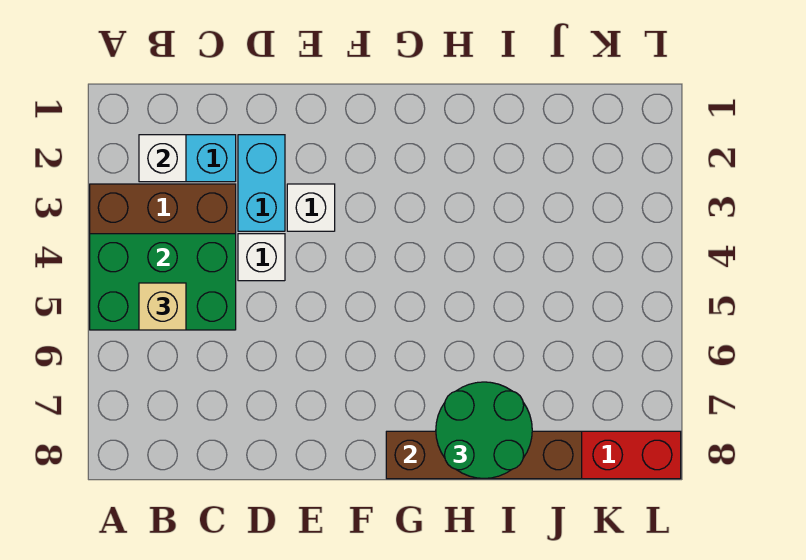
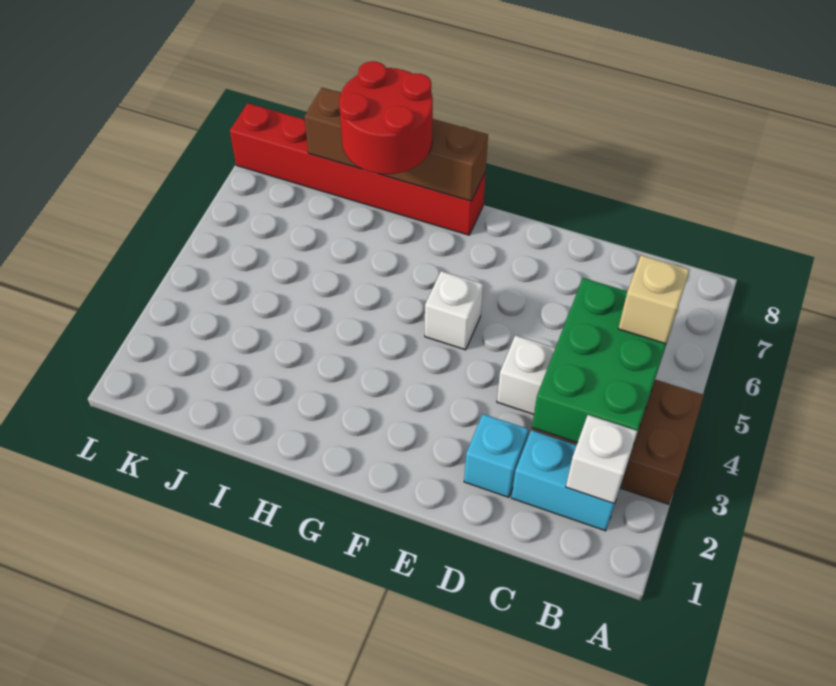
green 2x3 brick [90,234,236,330] -> green 2x3 brick turned to [532,278,673,445]
cyan 1x2 brick [238,135,285,231] -> cyan 1x1 brick [464,414,529,497]
white 1x1 brick [287,184,335,231] -> white 1x1 brick moved to [425,271,483,350]
green 2x2 round brick [436,382,532,478] -> red 2x2 round brick [339,61,433,174]

